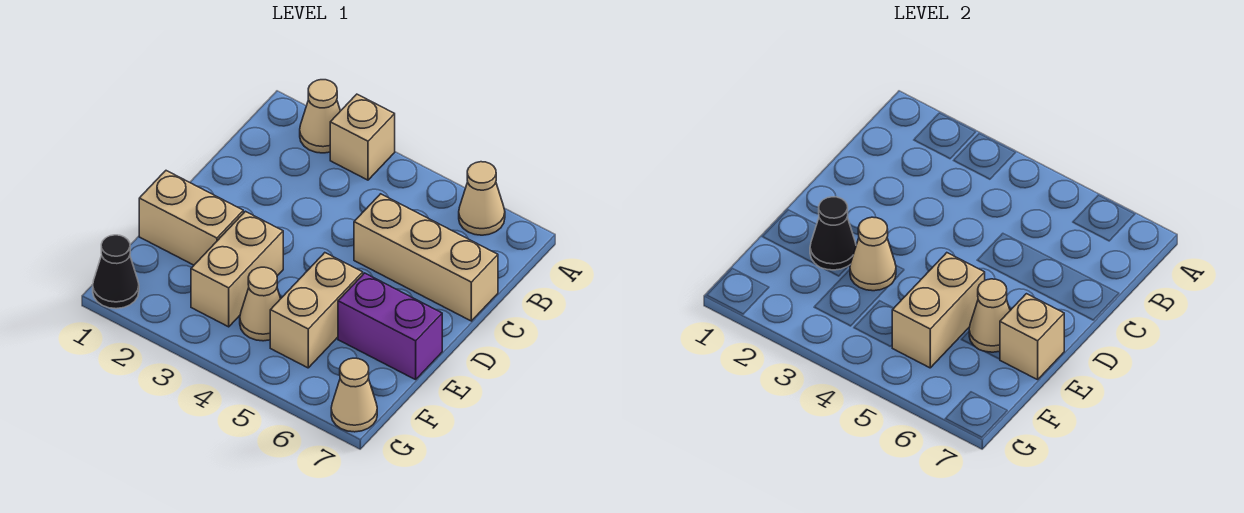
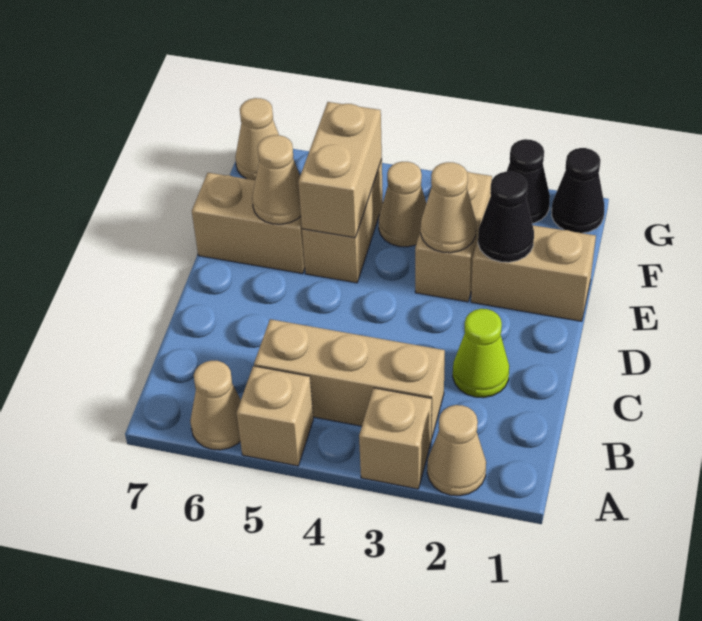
none -> lime 1x1 cone [453,309,509,398]
tan 1x3 brick [354,194,498,321] -> tan 1x3 brick moved to [254,319,445,439]
purple 1x2 brick [338,273,442,380] -> tan 1x2 brick [192,173,305,274]
tan 1x1 brick [1000,294,1064,380] -> tan 1x1 brick moved to [237,366,313,466]
none -> black 1x1 cone [506,139,550,223]

